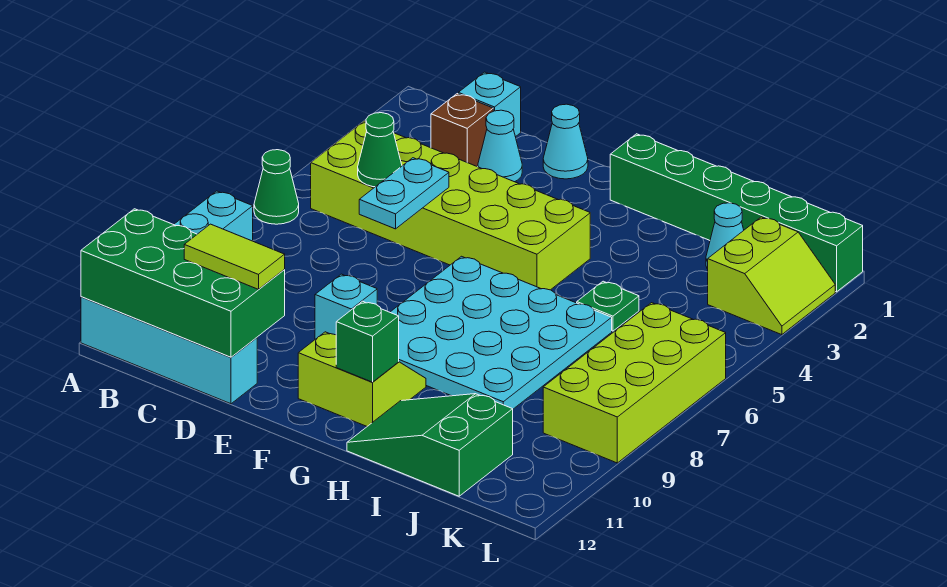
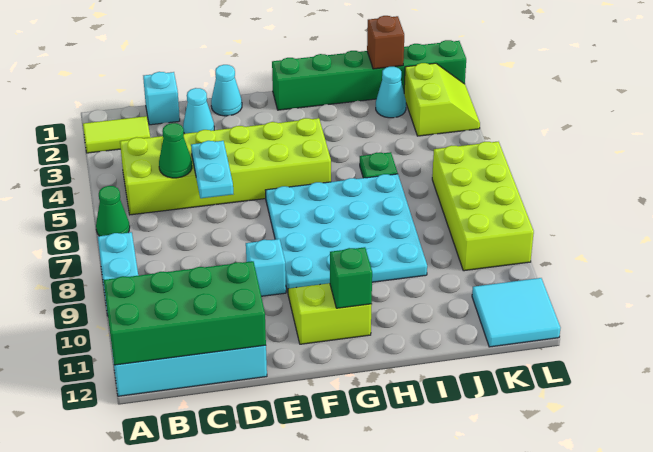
brown 1x1 brick [431,94,493,166] -> brown 1x1 brick moved to [367,16,404,69]
lime 1x2 tile [184,224,285,289] -> lime 1x2 tile moved to [83,116,150,153]
green 2x3 slope [347,394,513,496] -> none
none -> cyan 2x2 tile [472,278,560,347]

